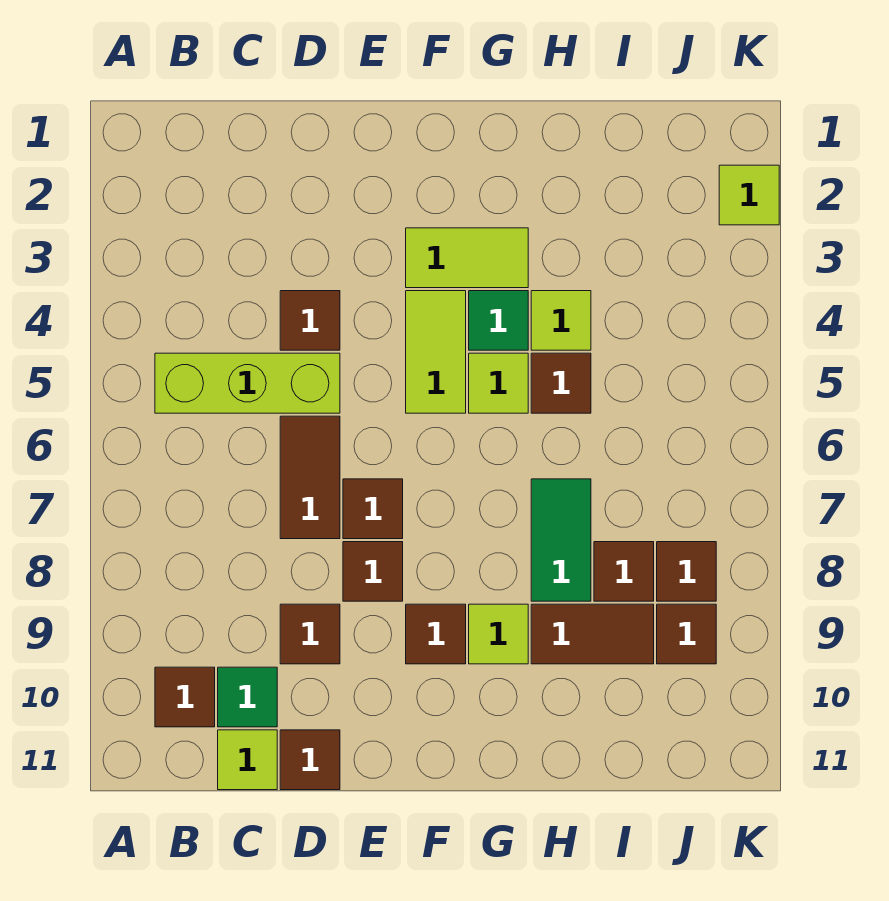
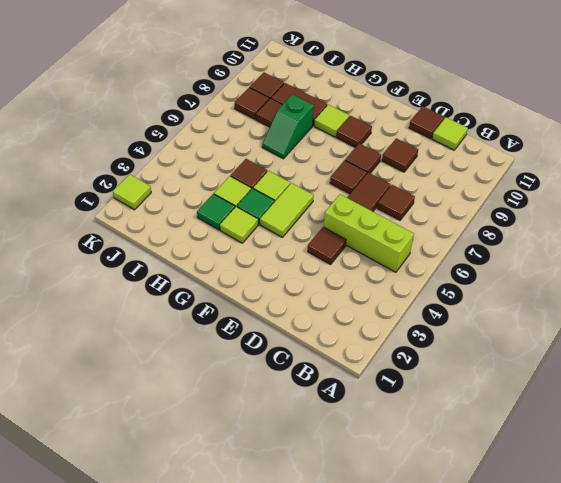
brown 1x1 tile [155,667,215,727] -> brown 1x1 tile moved to [377,185,415,220]
green 1x1 tile [218,667,277,727] -> green 1x1 tile moved to [197,194,235,230]
lime 1x2 tile [406,228,528,288] -> lime 1x1 tile [220,207,258,243]
green 1x2 tile [531,479,591,601] -> green 1x2 slope [262,95,314,159]

